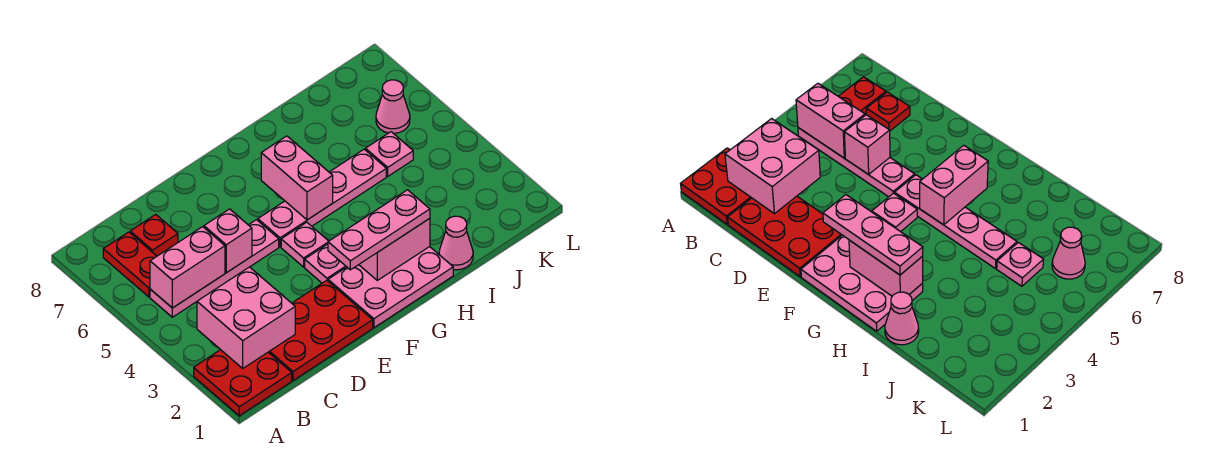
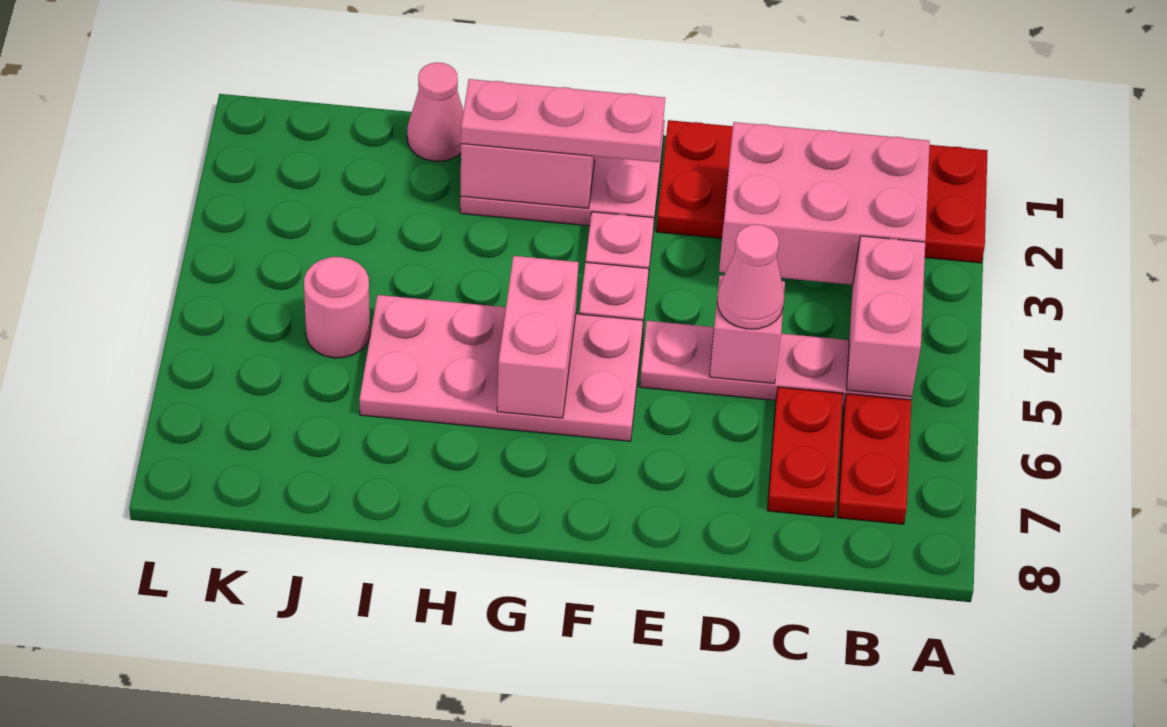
pink 2x2 brick [197,267,295,368] -> pink 2x3 brick [719,122,930,285]
pink 1x2 brick [150,227,225,308] -> pink 1x2 brick turned to [847,236,925,397]
red 1x1 plate [130,214,178,256] -> red 1x2 plate [767,387,843,517]
pink 1x4 plate [258,149,386,247] -> pink 2x4 plate [359,295,643,441]
pink 1x1 plate [365,132,413,176] -> pink 1x1 round brick [304,257,370,358]
pink 1x1 cone [376,80,410,134] -> pink 1x1 cone moved to [717,224,784,329]

